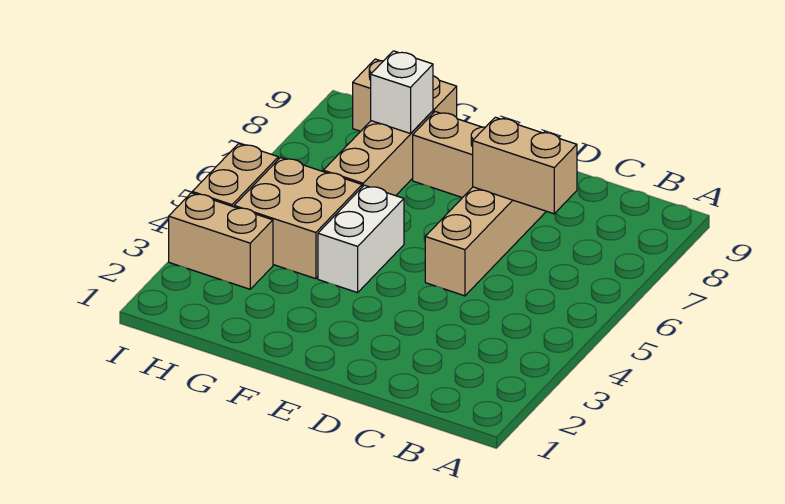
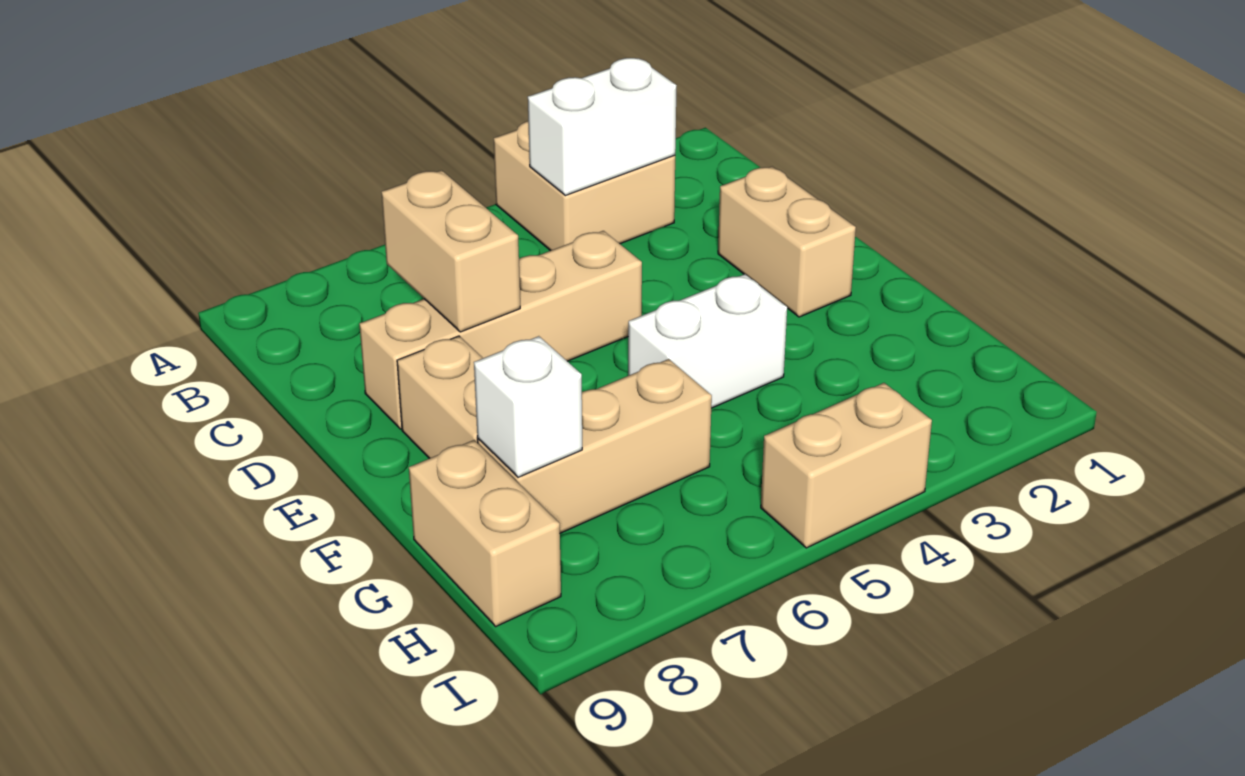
none -> white 1x2 brick [528,58,677,196]
tan 2x2 brick [234,157,362,279] -> tan 2x2 brick moved to [494,121,675,251]
tan 1x2 brick [169,193,273,289] -> tan 1x2 brick moved to [718,167,856,317]

